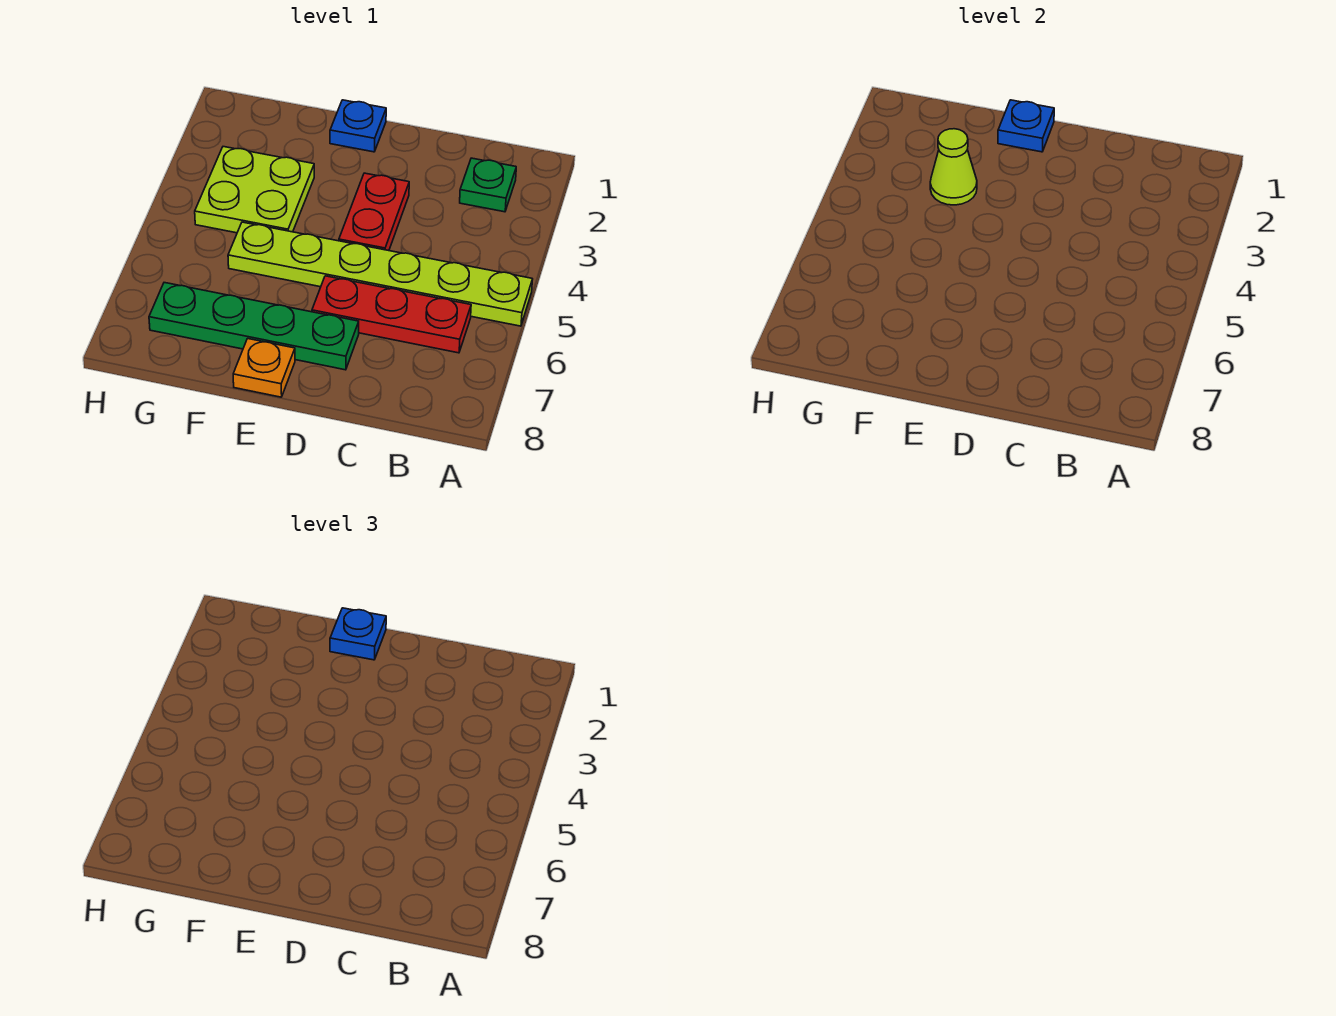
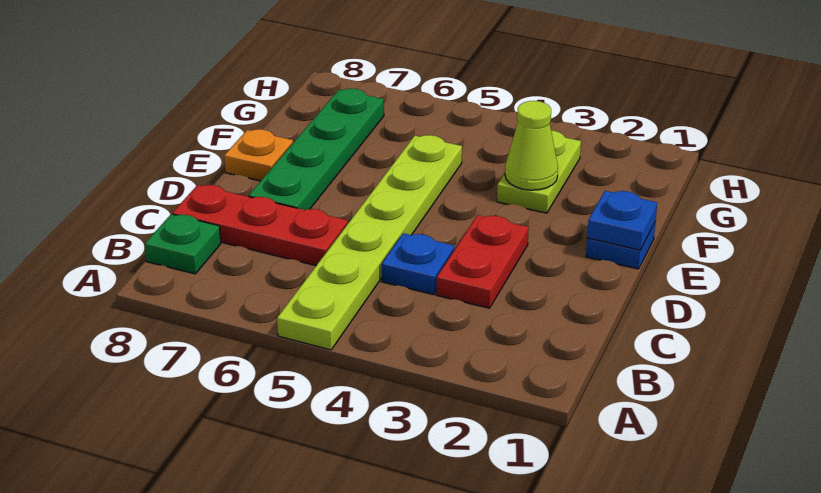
green 1x1 plate [460,158,516,212] -> green 1x1 plate moved to [145,214,221,274]
red 1x3 plate [312,276,471,353] -> red 1x3 plate turned to [173,185,348,265]
red 1x2 plate [339,173,409,251] -> red 1x2 plate turned to [437,215,529,308]
blue 1x1 plate [330,608,386,660] -> blue 1x1 plate moved to [382,233,454,295]
lime 2x2 plate [195,147,314,233] -> lime 1x2 plate [497,130,581,213]

